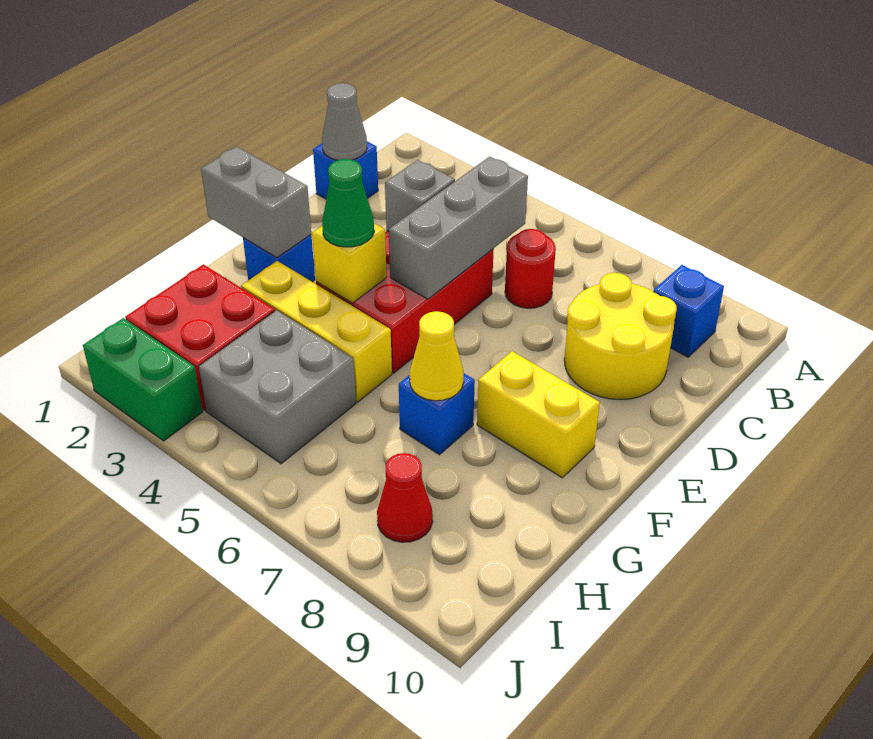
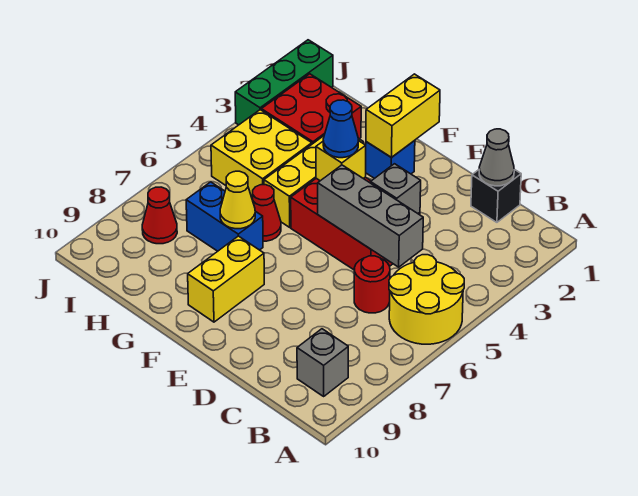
blue 1x1 brick [654,265,724,357] -> grey 1x1 brick [297,329,348,396]
blue 1x1 brick [313,142,378,199] -> black 1x1 brick [471,169,521,222]
yellow 2x2 round brick [564,273,677,399] -> yellow 2x2 round brick moved to [389,255,464,344]
grey 1x2 brick [201,146,311,258] -> yellow 1x2 brick [366,74,440,158]
green 1x1 cone [322,159,374,247] -> blue 1x1 cone [323,100,358,158]
none -> red 1x1 cone [253,185,281,241]
blue 1x1 brick [399,374,475,455] -> blue 1x2 brick [186,182,263,251]
grey 2x2 brick [199,310,356,464] -> yellow 2x2 brick [211,110,312,200]
green 1x2 brick [83,318,203,441] -> green 1x3 brick [235,40,333,125]

